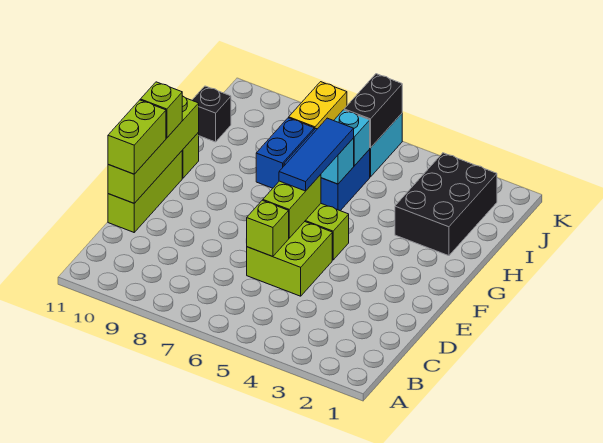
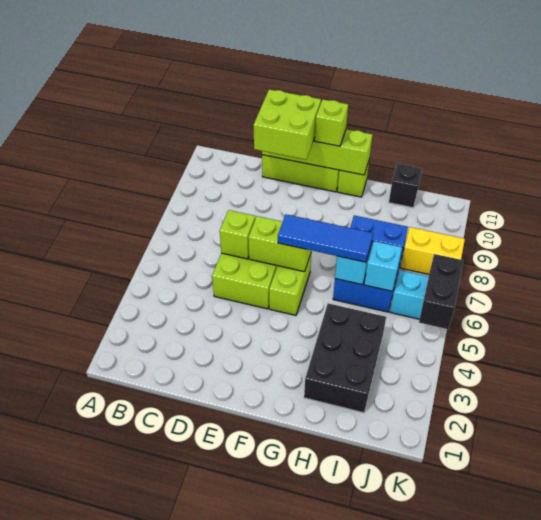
lime 1x2 brick [108,100,166,174] -> lime 2x2 brick [254,90,321,160]
black 2x3 brick [395,153,497,256] -> black 2x3 brick turned to [304,303,386,413]
black 1x2 brick [344,74,402,148] -> black 1x2 brick turned to [419,254,463,329]

